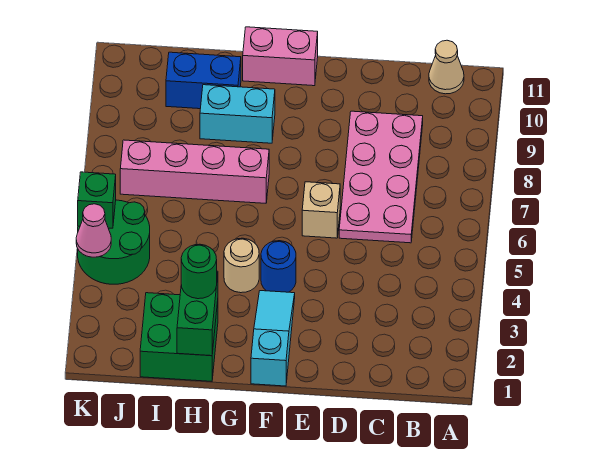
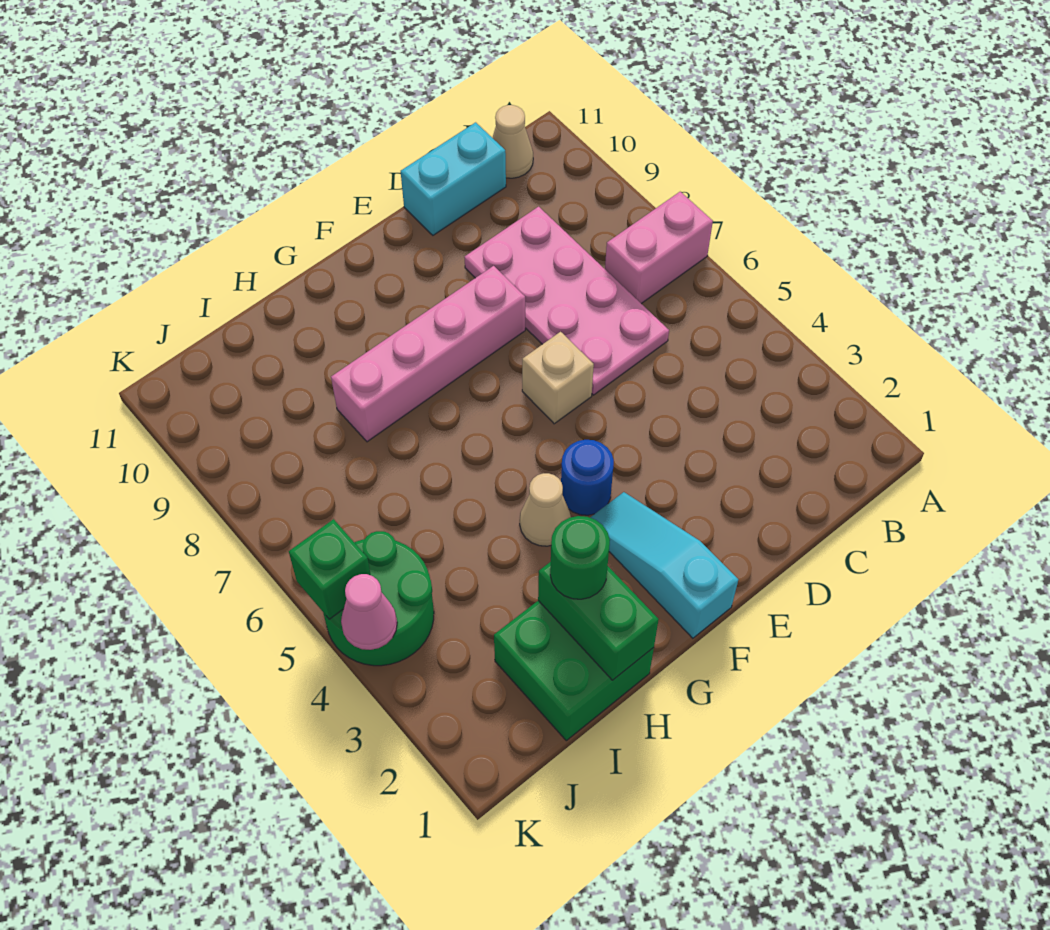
pink 1x2 brick [243,27,318,86] -> pink 1x2 brick moved to [605,192,713,304]
tan 1x1 round brick [224,238,259,293] -> tan 1x1 cone [520,473,571,546]
pink 1x4 brick [120,140,269,203] -> pink 1x4 brick moved to [331,266,525,442]
cyan 1x2 brick [200,85,275,143] -> cyan 1x2 brick moved to [401,122,506,235]
blue 1x2 brick [166,52,241,109] -> none

